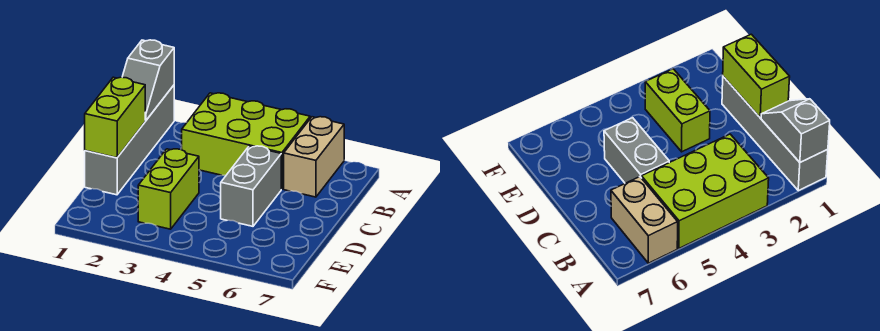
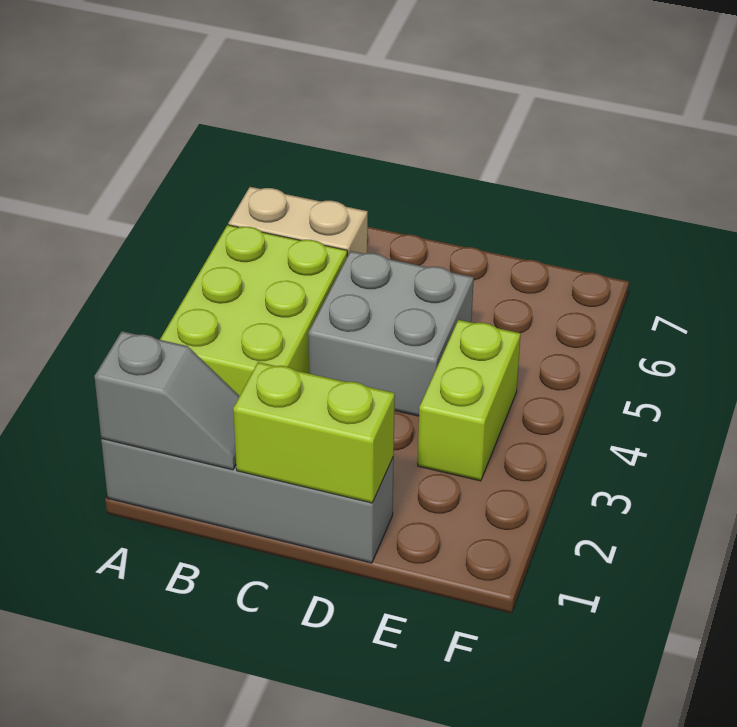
grey 1x2 brick [221,146,281,226] -> grey 2x2 brick [308,251,474,416]
lime 1x2 brick [138,149,199,229] -> lime 1x2 brick turned to [418,320,521,481]

